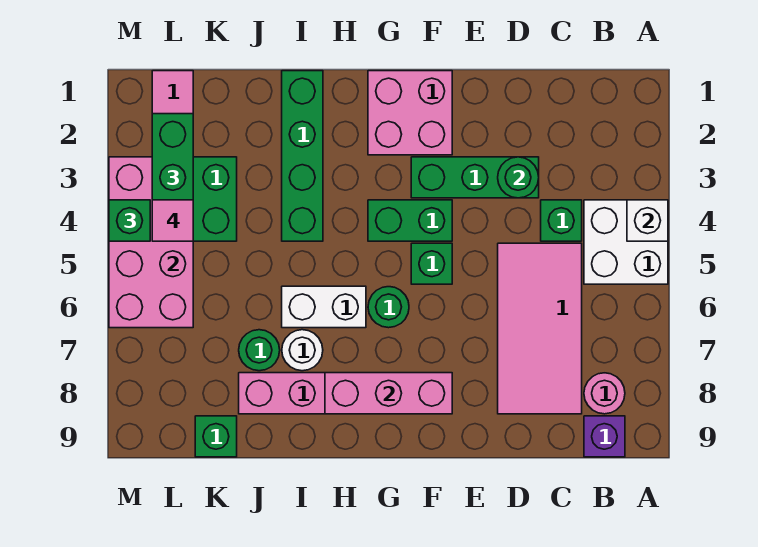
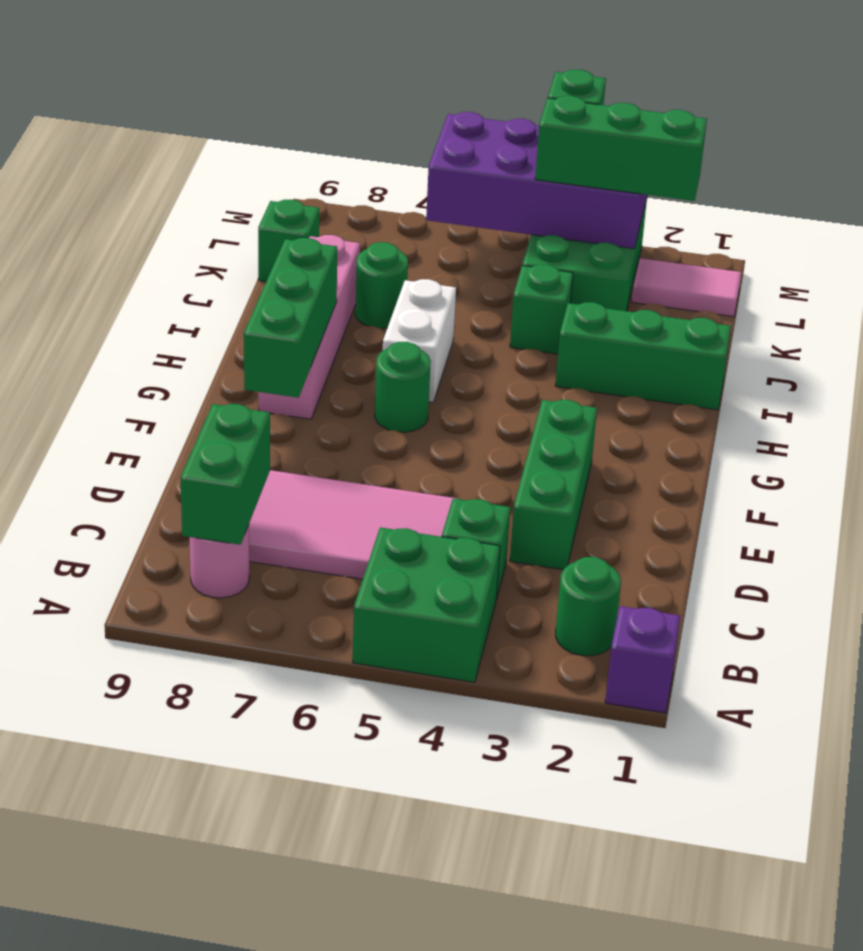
white 2x2 brick [584,200,668,284] -> green 2x2 brick [353,527,500,682]
white 1x1 brick [627,200,668,241] -> none
purple 1x1 brick [584,416,625,457] -> purple 1x1 brick moved to [605,606,680,713]
green 1x1 round brick [498,157,539,198] -> green 1x1 round brick moved to [556,557,621,656]
pink 2x2 brick [368,71,452,155] -> none
green 1x2 brick [368,200,452,241] -> green 1x2 brick moved to [180,404,270,545]
green 1x1 brick [411,243,452,284] -> green 1x1 brick moved to [510,265,573,354]
pink 1x3 brick [325,373,452,414] -> green 1x3 brick [244,238,337,398]
green 1x4 brick [282,71,323,241] -> green 1x3 brick [555,302,731,410]
white 1x1 round brick [282,330,323,371] -> none
pink 2x4 brick [109,157,193,328] -> purple 2x4 brick [426,112,647,249]
pink 1x1 tile [152,200,193,241] -> none

